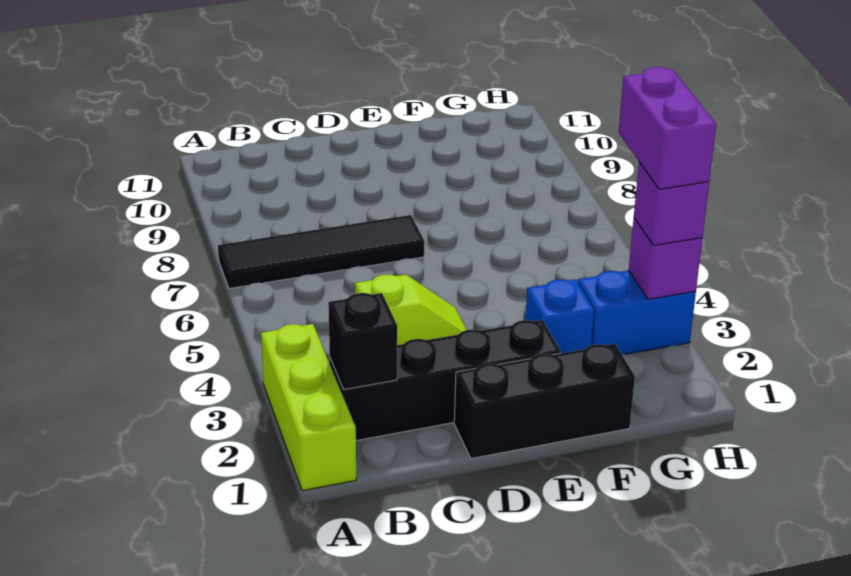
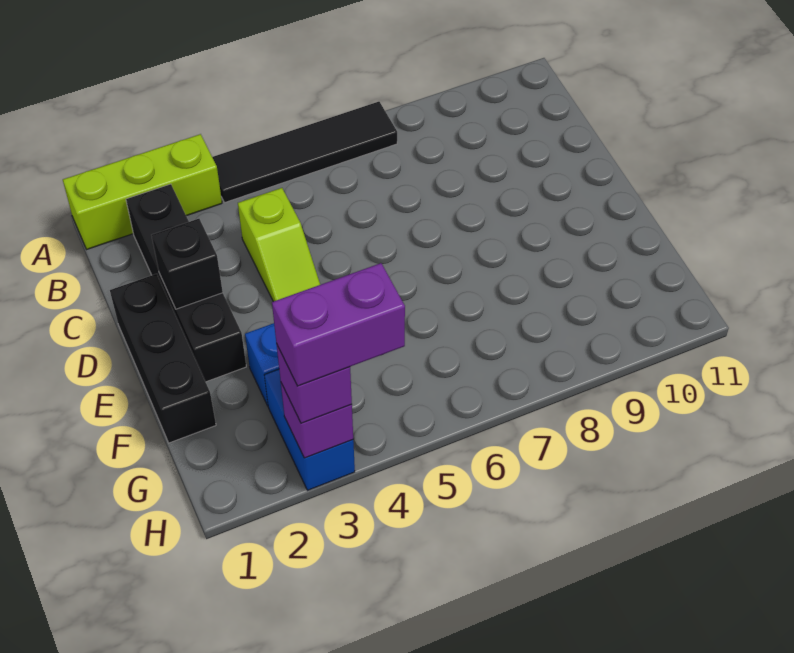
black 1x4 tile [218,215,425,289] -> black 1x4 tile turned to [212,102,397,203]
black 1x1 brick [328,293,397,390] -> black 1x1 brick moved to [152,219,223,309]

